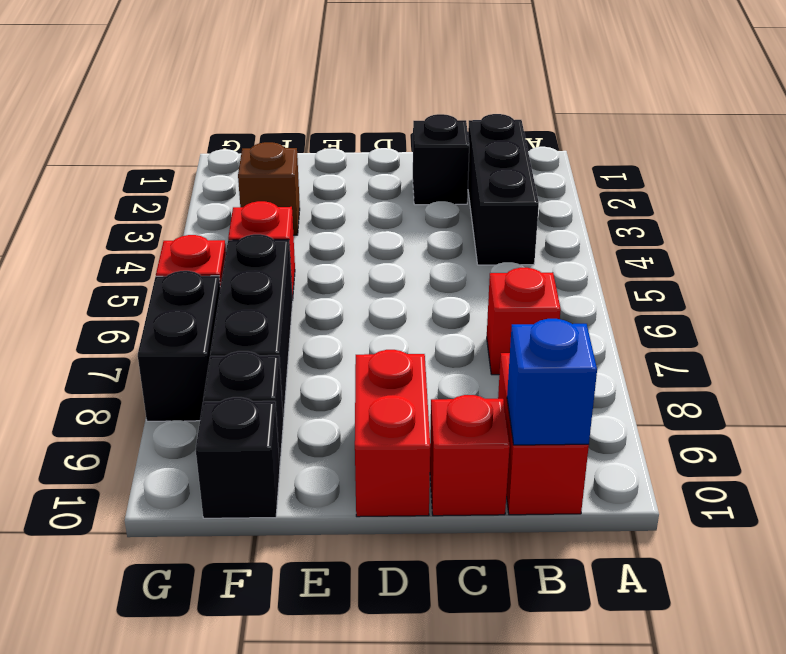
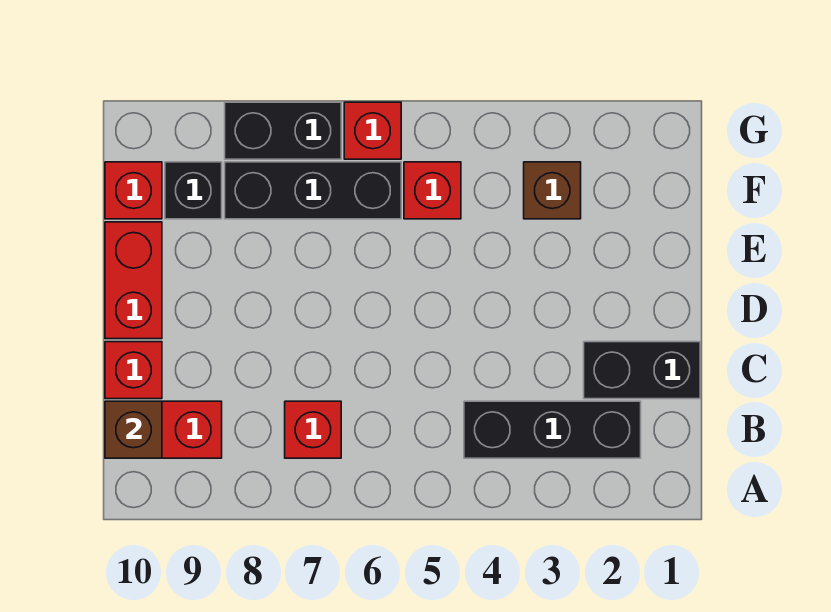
blue 1x1 brick [507,319,597,445] -> brown 1x1 brick [105,401,162,458]
black 1x1 brick [413,114,469,205] -> black 1x2 brick [584,342,700,399]
red 1x2 brick [355,350,430,517] -> red 1x2 brick turned to [105,222,162,339]
black 1x1 brick [196,397,280,518] -> red 1x1 brick [105,162,162,219]

